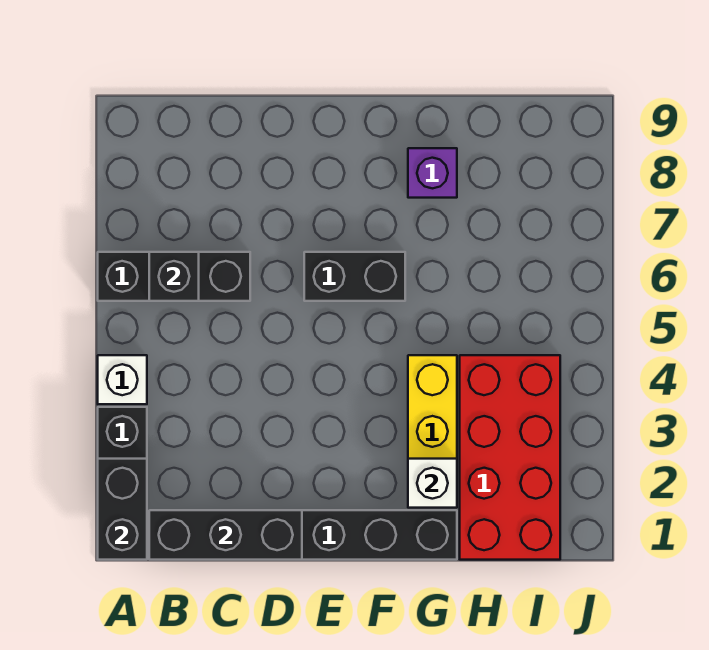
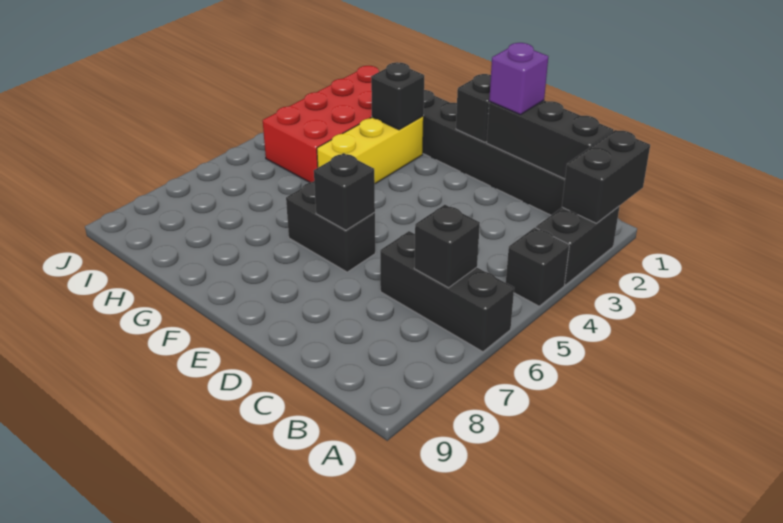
white 1x1 brick [98,355,147,404] -> black 1x1 brick [506,228,569,306]
none -> black 1x1 brick [456,74,491,142]
none -> black 1x1 brick [314,153,375,230]
white 1x1 brick [408,459,457,508] -> black 1x1 brick [371,62,424,130]
purple 1x1 brick [408,148,457,198] -> purple 1x1 brick moved to [489,43,548,115]

